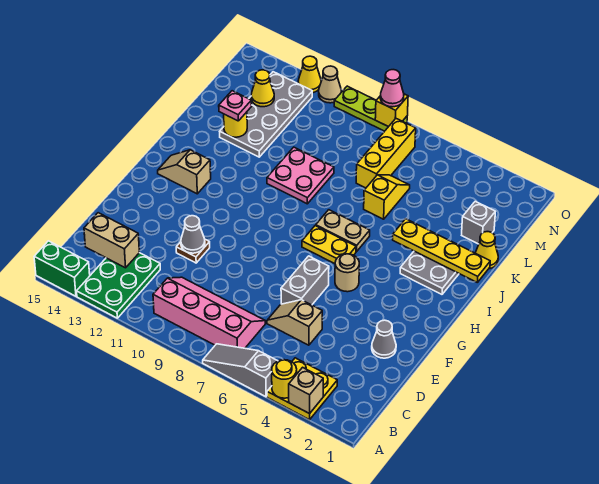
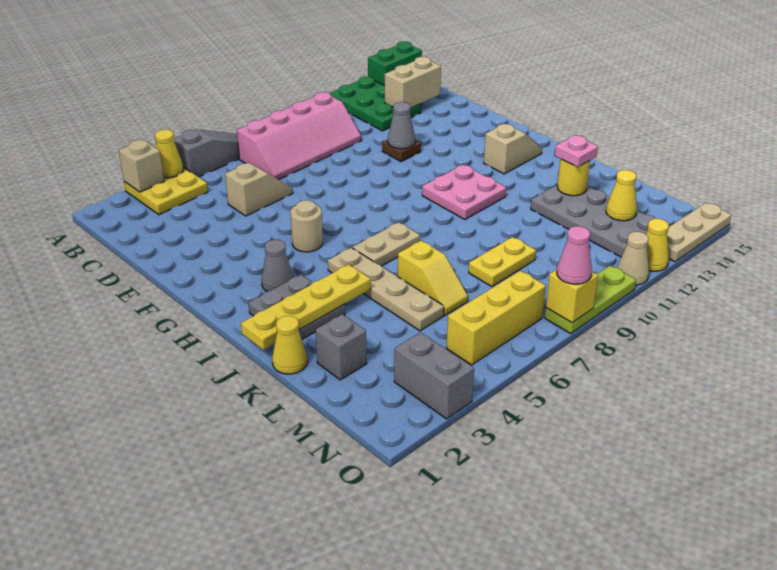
yellow 1x1 round brick [272,360,297,398] -> yellow 1x1 cone [155,129,183,178]
grey 1x1 cone [372,320,396,358] -> grey 1x1 cone moved to [261,240,293,291]
grey 1x2 brick [281,256,329,305] -> grey 1x2 brick moved to [394,332,474,419]
yellow 1x2 plate [302,226,356,264] -> yellow 1x2 plate moved to [469,237,536,287]
none -> tan 1x4 plate [328,248,444,331]
pink 2x2 plate [267,147,334,204] -> pink 2x2 plate moved to [422,165,506,219]
yellow 1x3 brick [356,119,416,188] -> yellow 1x3 brick turned to [447,271,546,365]
none -> tan 1x3 plate [667,203,731,262]

